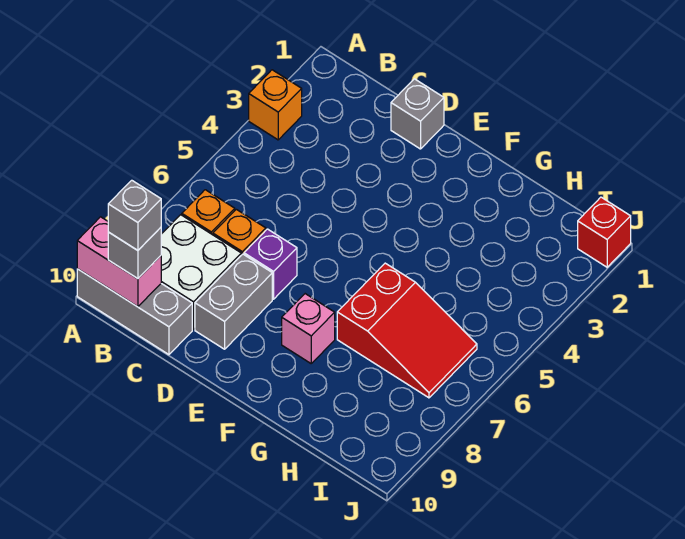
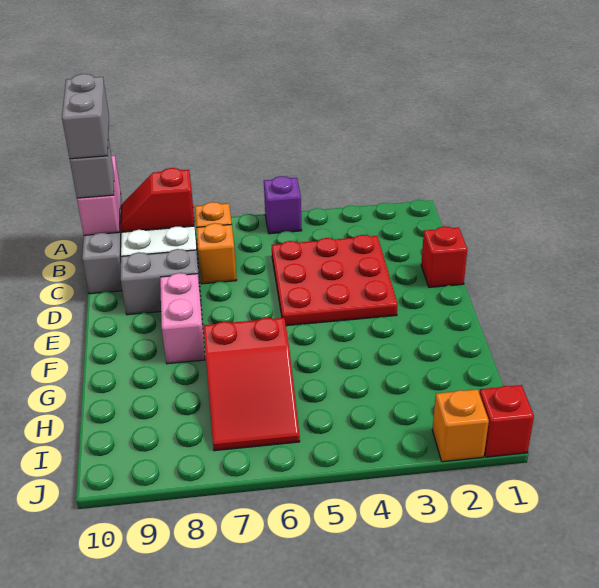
orange 1x1 brick [249,70,302,140] -> orange 1x1 brick moved to [432,389,489,462]
none -> red 1x2 slope [120,168,194,232]
grey 1x1 brick [108,180,161,250] -> grey 1x2 brick [62,74,109,159]
none -> red 3x3 plate [272,235,398,326]
grey 1x1 brick [391,79,444,149] -> red 1x1 brick [421,226,467,287]
purple 1x1 brick [244,229,297,299] -> purple 1x1 brick moved to [264,176,302,234]
pink 1x1 brick [282,294,335,363] -> pink 1x2 brick [160,273,205,364]

